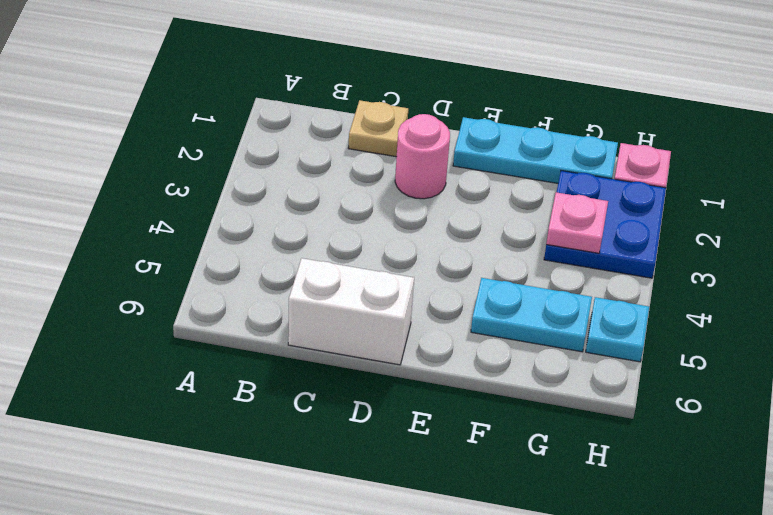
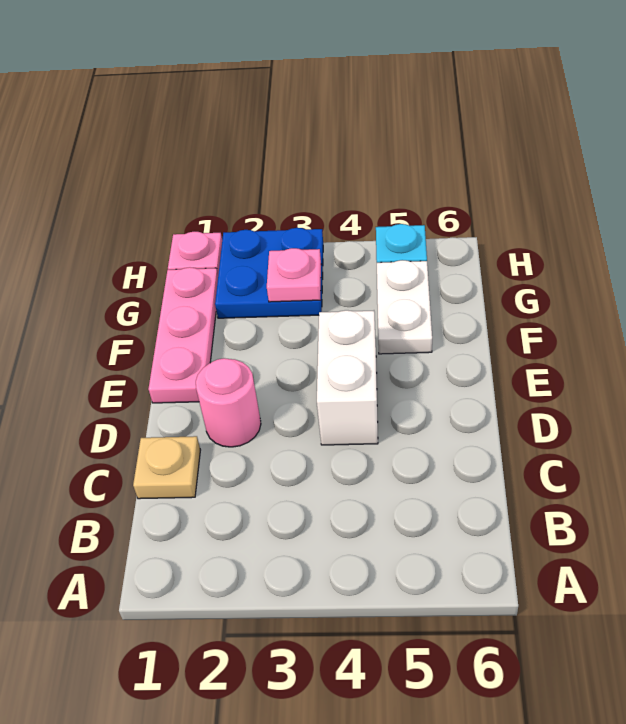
white 1x2 brick [288,258,414,365] -> white 1x2 brick moved to [317,310,378,445]
cyan 1x3 plate [453,117,618,183] -> pink 1x3 plate [148,267,218,403]
cyan 1x2 plate [471,278,592,352] -> white 1x2 plate [377,260,432,354]

